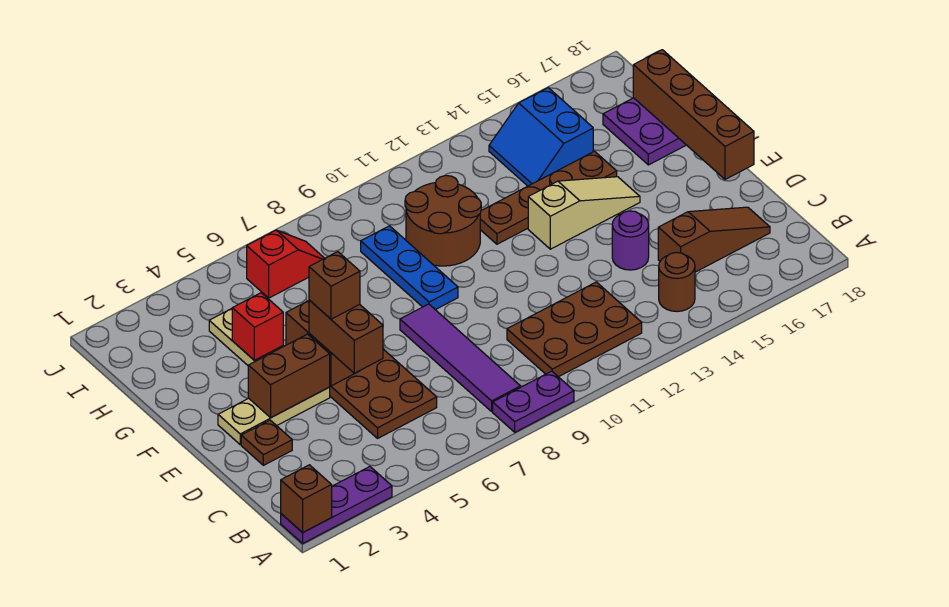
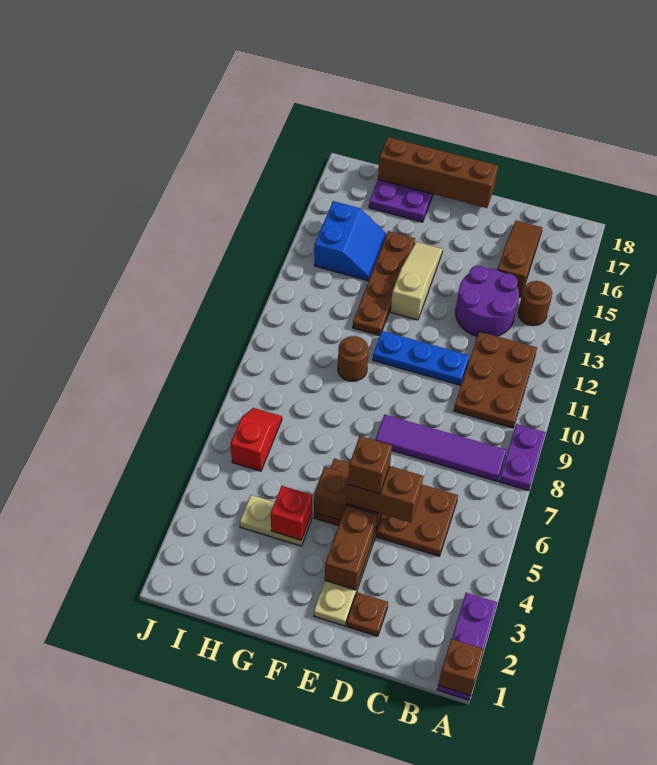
purple 1x1 round brick [612,211,649,270] -> purple 2x2 round brick [456,266,519,336]
blue 1x3 plate [361,226,458,310] -> blue 1x3 plate moved to [373,331,469,385]
brown 2x2 round brick [405,176,481,266] -> brown 1x1 round brick [338,336,369,381]
blue 2x2 slope [489,88,593,186] -> blue 2x2 slope turned to [314,201,387,281]

